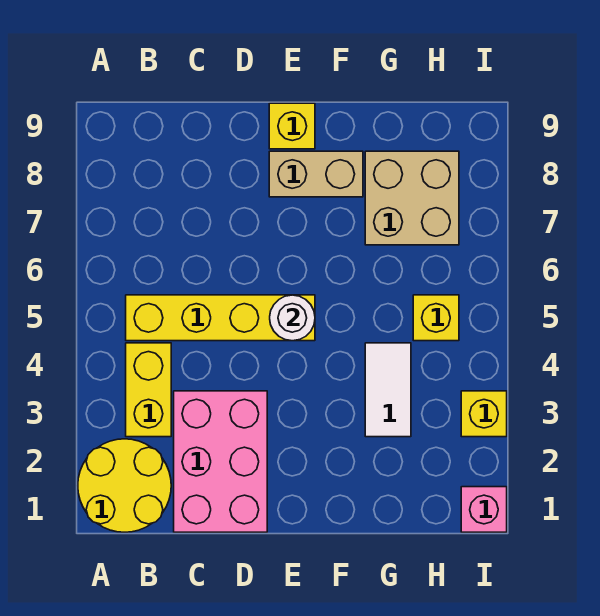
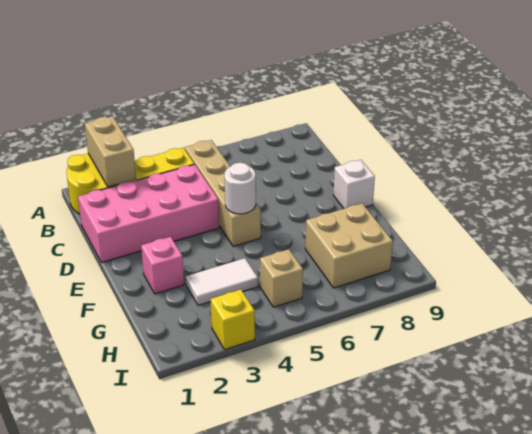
yellow 1x4 brick [126,295,315,341] -> tan 1x4 brick [185,140,261,246]
pink 2x3 brick [174,391,267,532] -> pink 2x4 brick [78,164,219,262]
tan 1x2 brick [269,151,363,197] -> tan 1x2 brick moved to [85,116,136,187]
yellow 1x1 brick [269,103,315,149] -> white 1x1 brick [333,160,375,209]
yellow 1x1 brick [413,295,459,341] -> tan 1x1 brick [260,249,303,307]
pink 1x1 brick [461,487,507,532] -> pink 1x1 brick moved to [141,237,184,294]

